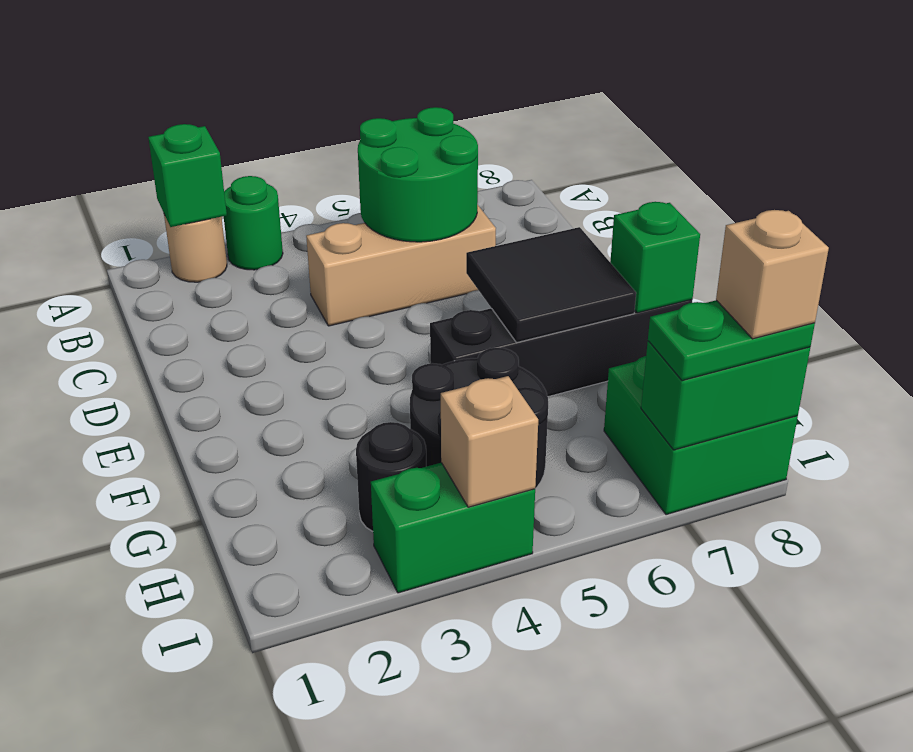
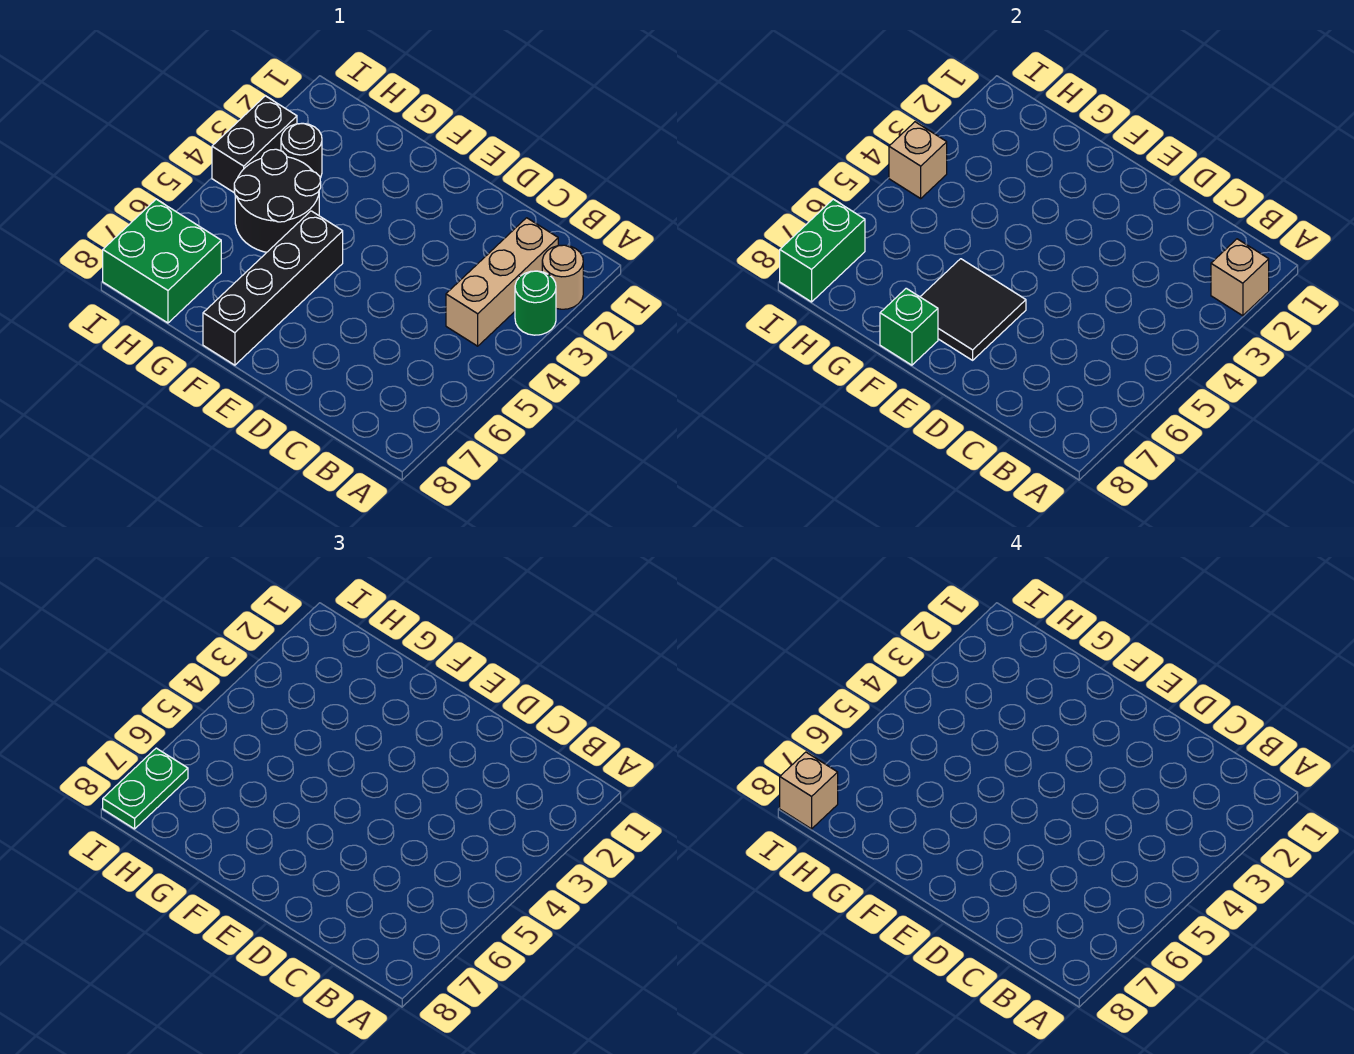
green 1x1 brick [148,124,227,227] -> tan 1x1 brick [1211,239,1269,316]
green 2x2 round brick [358,107,478,242] -> none
tan 1x3 brick [306,205,496,326] -> tan 1x3 brick moved to [446,218,558,346]
green 1x2 brick [371,463,535,593] -> black 1x2 brick [212,96,297,193]

